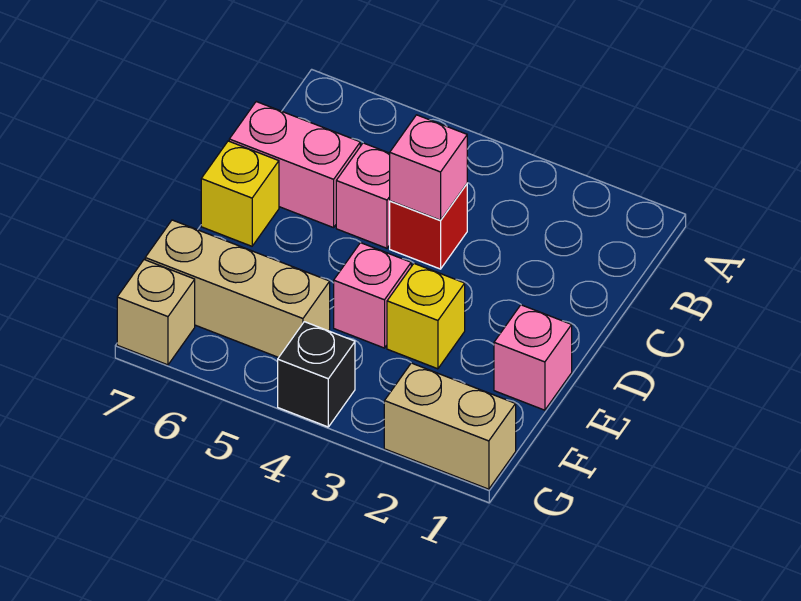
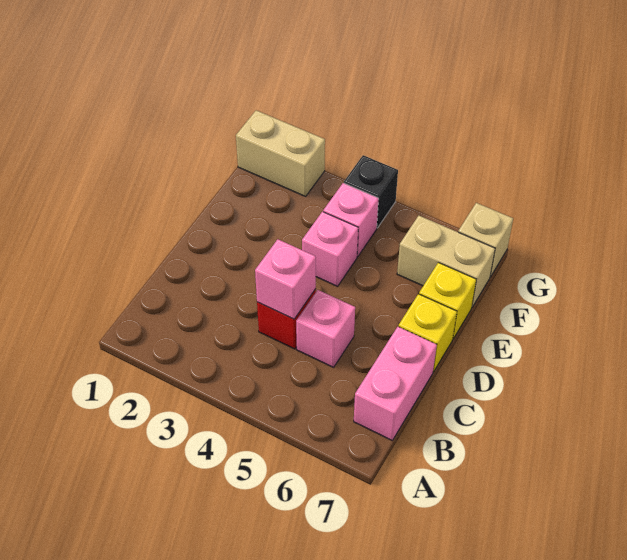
pink 1x2 brick [229,102,360,228] -> pink 1x2 brick turned to [354,327,437,440]
pink 1x1 brick [494,305,572,410] -> pink 1x1 brick moved to [323,183,379,257]
yellow 1x1 brick [387,264,465,369] -> yellow 1x1 brick moved to [419,262,476,339]
tan 1x3 brick [145,220,330,357] -> tan 1x2 brick [397,216,495,307]

